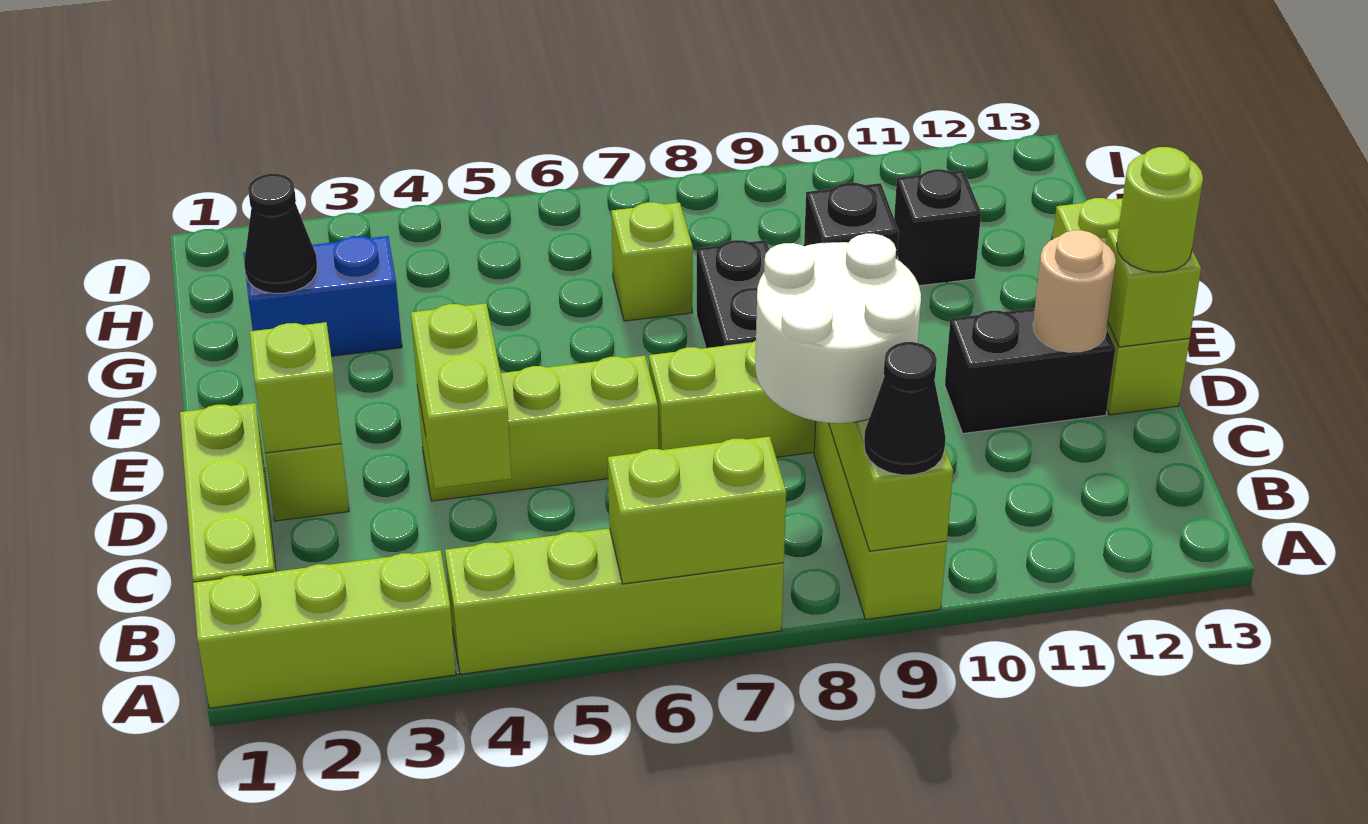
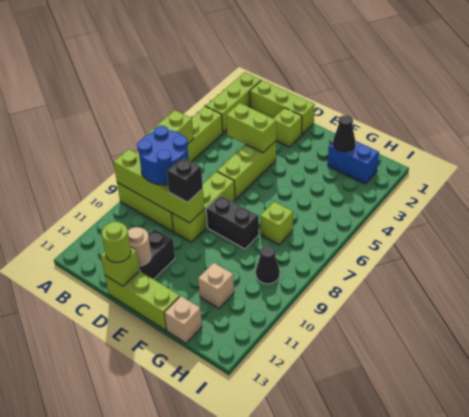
black 1x1 cone [864,342,946,475] -> black 1x1 cone moved to [256,246,280,284]
white 2x2 round brick [755,234,921,423] -> blue 2x2 round brick [137,126,189,185]
lime 1x1 brick [250,322,342,453] -> none
blue 1x2 brick [243,236,402,356] -> blue 1x2 brick turned to [328,141,379,184]
black 1x1 brick [894,169,981,286] -> tan 1x1 brick [198,263,234,308]
none -> tan 1x1 brick [164,296,202,343]

